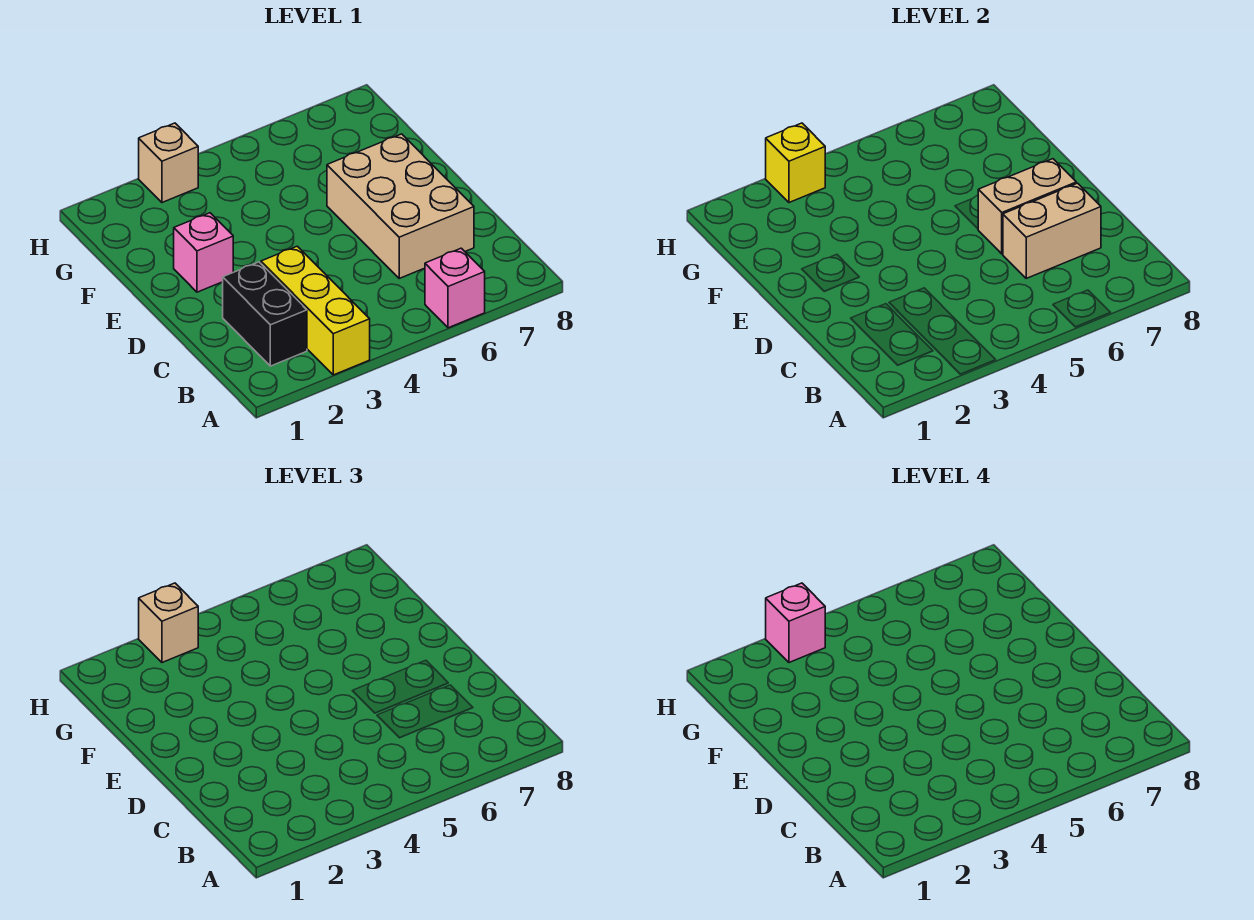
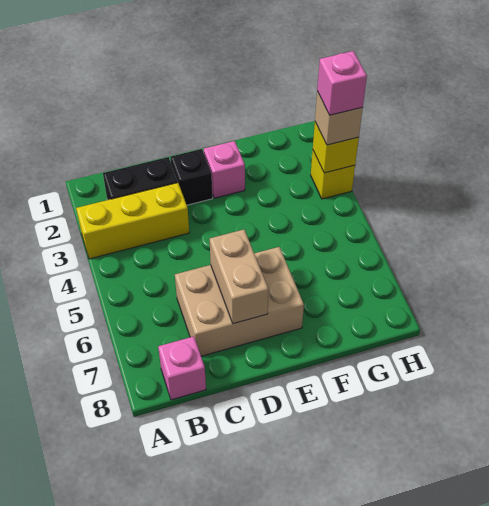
pink 1x1 brick [425,248,485,328] -> pink 1x1 brick moved to [158,336,206,400]
tan 1x2 brick [1003,183,1101,278] -> none
none -> black 1x1 brick [170,149,213,205]
tan 1x1 brick [139,123,198,203] -> yellow 1x1 brick [311,151,355,199]

